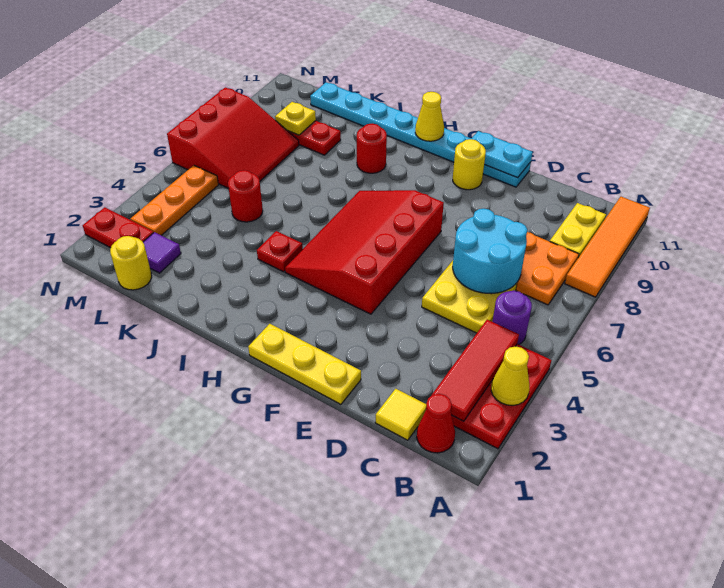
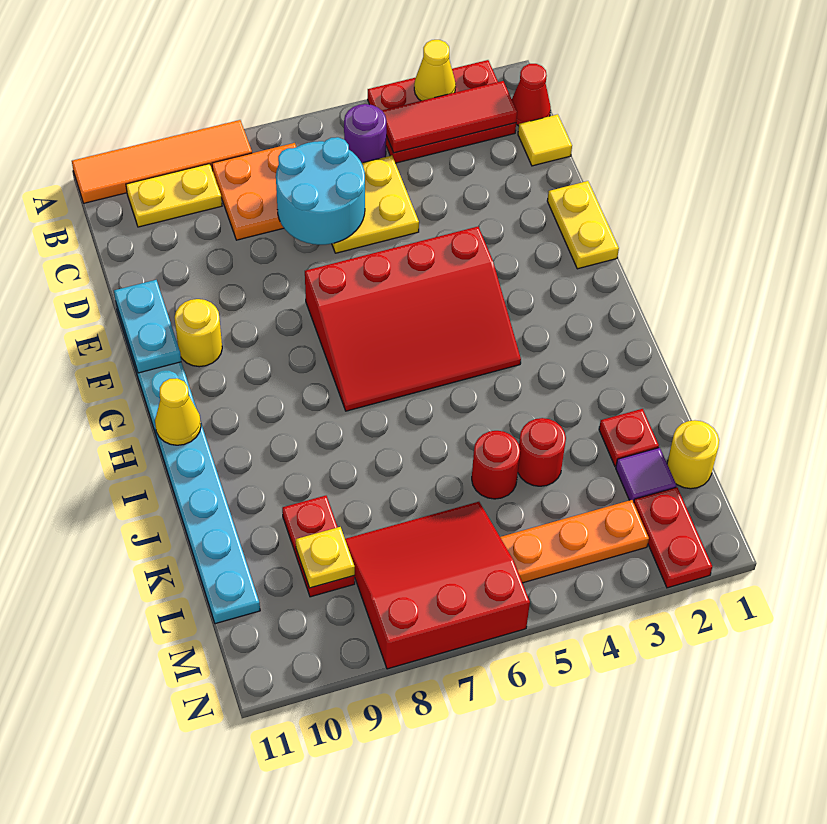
yellow 1x3 plate [248,324,361,404] -> yellow 1x2 plate [547,181,619,269]
red 1x1 plate [257,231,303,272] -> red 1x1 plate moved to [599,409,659,466]
red 1x1 round brick [357,124,387,173] -> red 1x1 round brick moved to [518,418,566,486]

